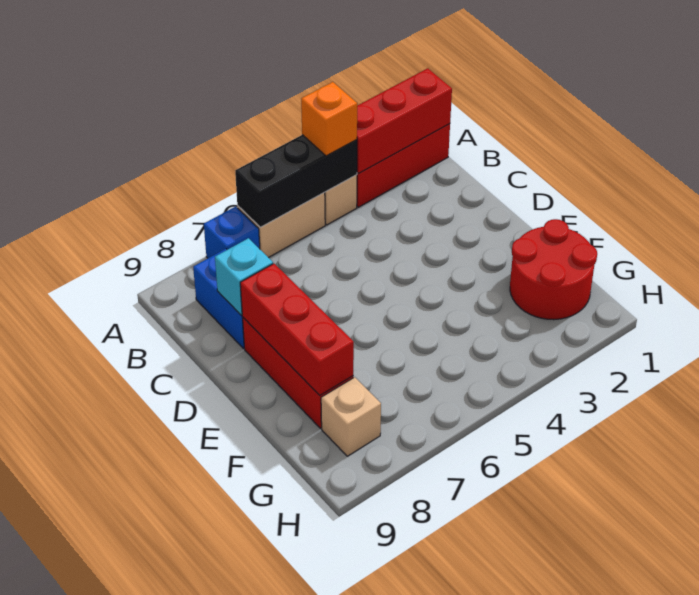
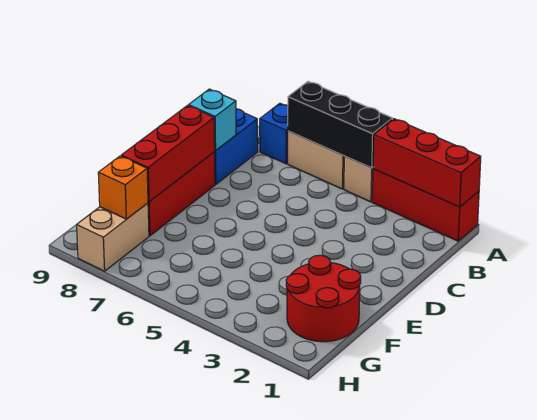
orange 1x1 brick [301,82,358,156] -> orange 1x1 brick moved to [98,156,148,219]
tan 1x1 brick [321,377,381,456] -> tan 1x2 brick [77,203,149,271]

